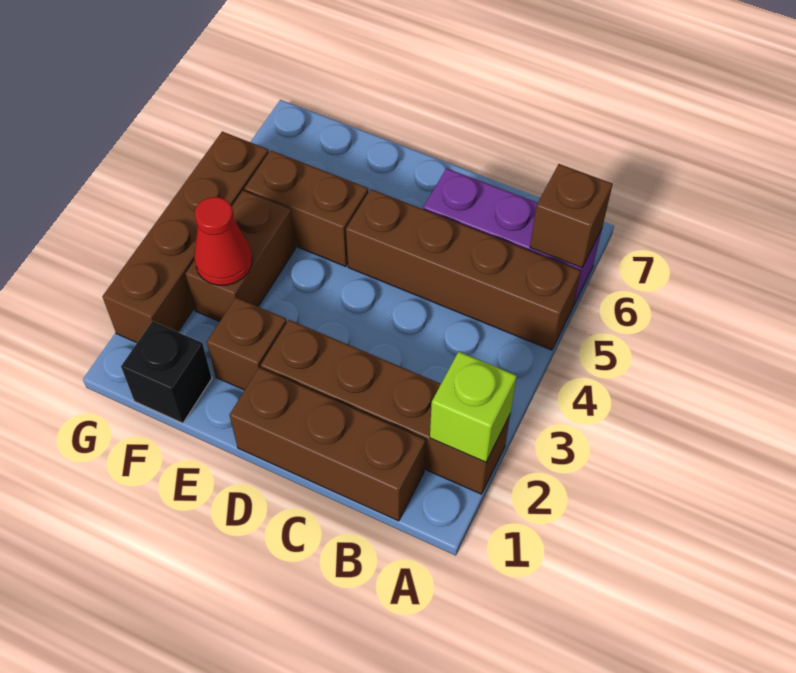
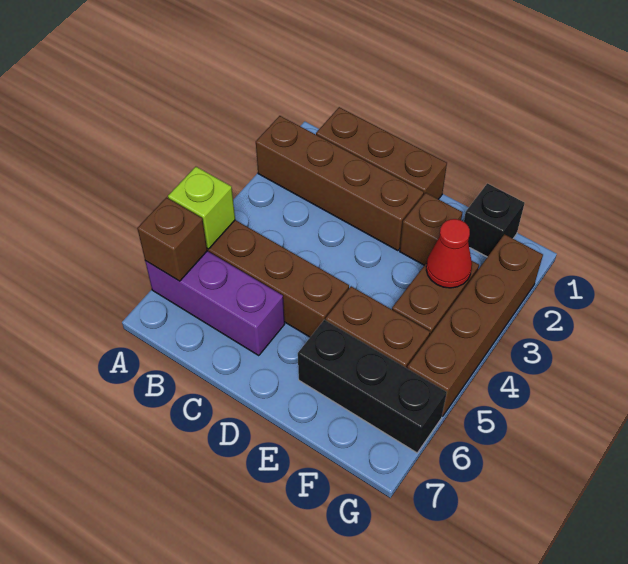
lime 1x1 brick [430,352,517,462] -> lime 1x1 brick moved to [168,167,235,249]
none -> black 1x3 brick [298,320,447,453]

